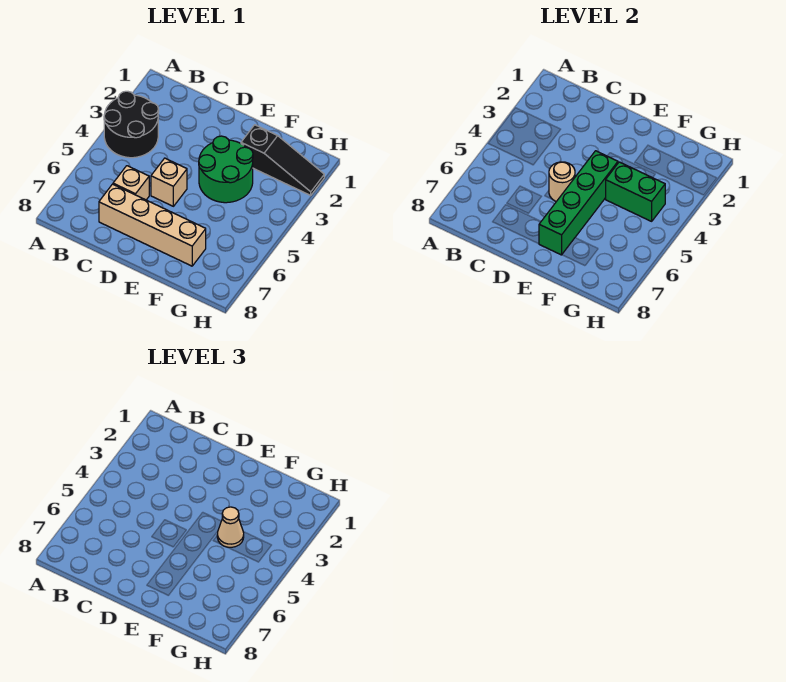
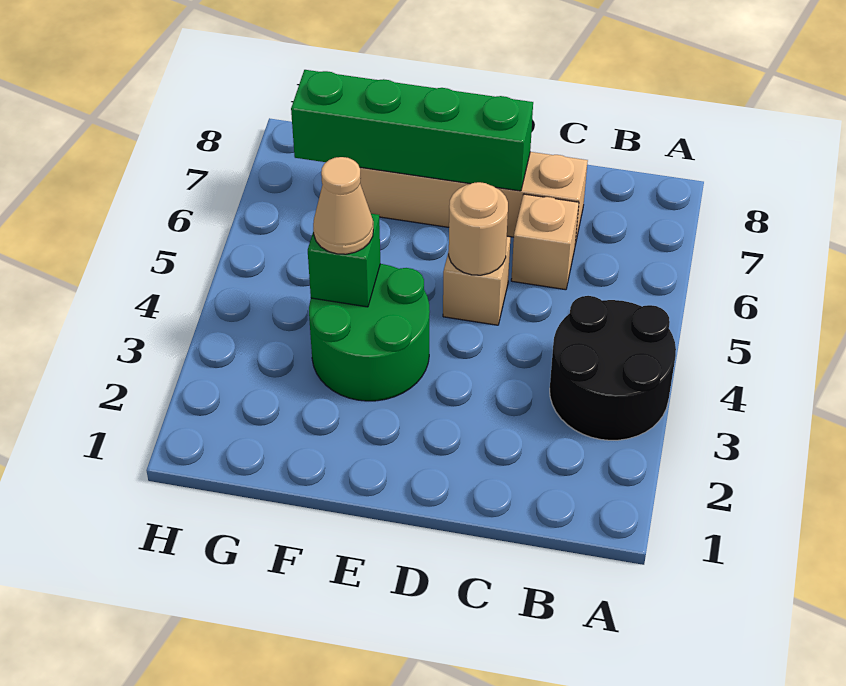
green 1x4 brick [539,151,618,255] -> green 1x4 brick turned to [291,70,533,191]
black 1x3 slope [241,125,324,195] -> none
green 1x2 brick [606,162,665,221] -> green 1x1 brick [308,214,380,307]

